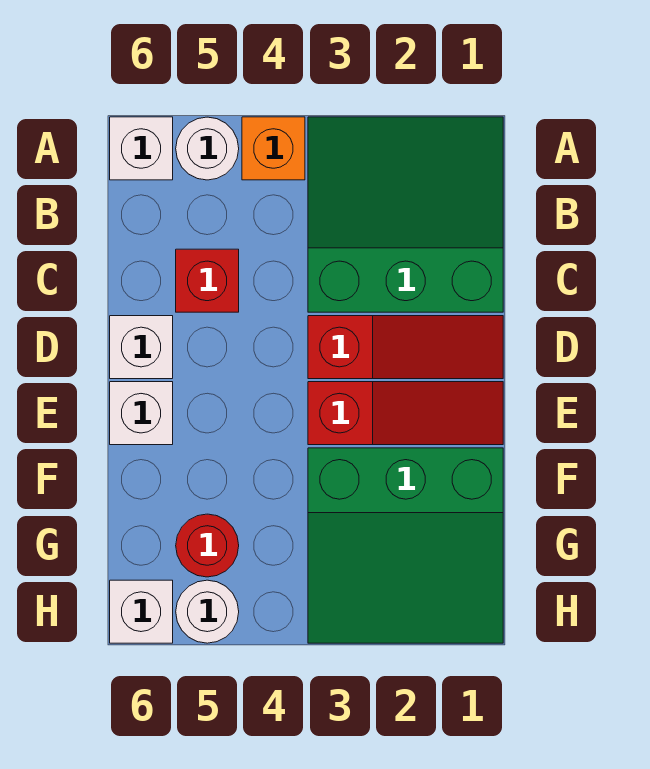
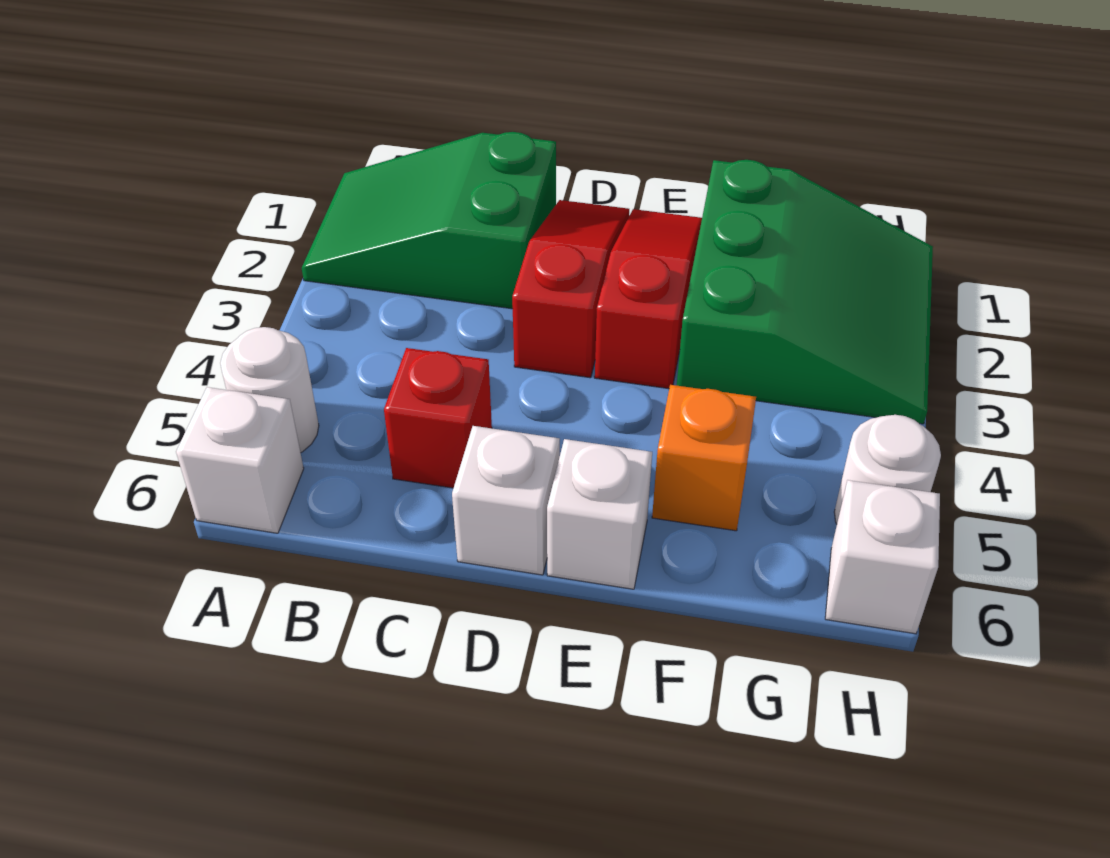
green 3x3 slope [308,117,503,312] -> green 2x3 slope [302,132,556,309]
orange 1x1 brick [242,117,305,180] -> orange 1x1 brick moved to [652,385,756,531]
red 1x1 round brick [176,514,239,577] -> none

